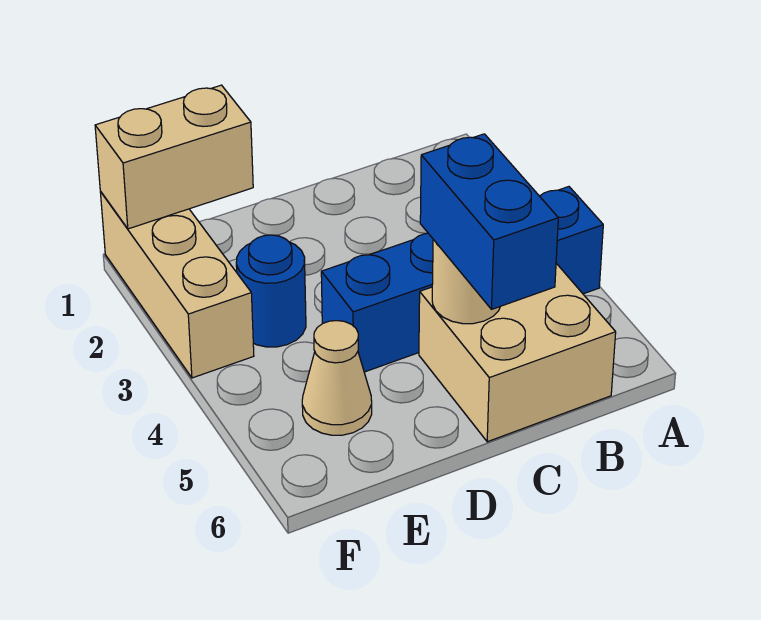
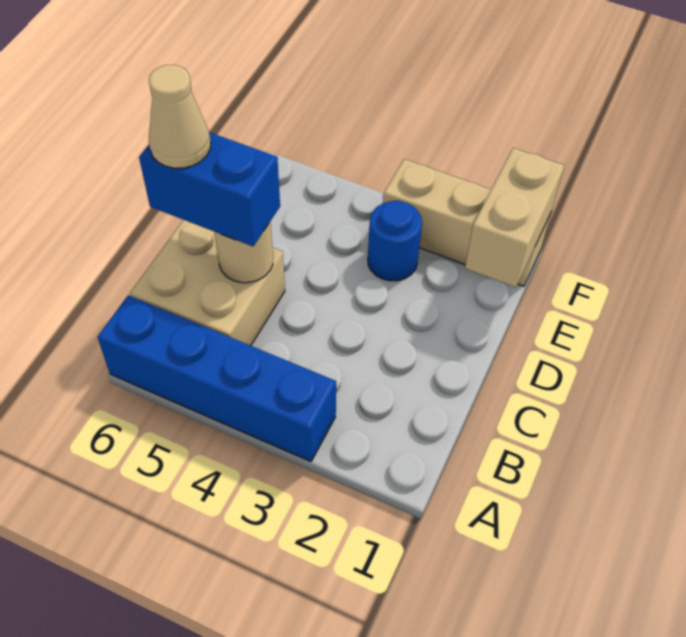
blue 1x4 brick [321,187,603,372] -> blue 1x4 brick turned to [97,295,336,461]
tan 1x1 cone [302,321,372,435] -> tan 1x1 cone moved to [149,65,211,168]

